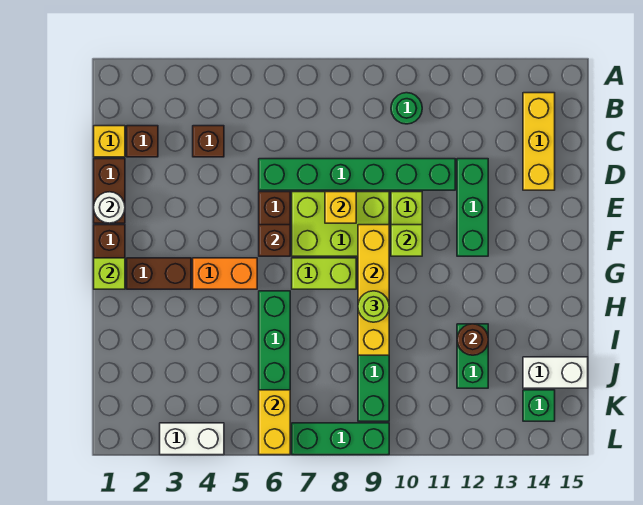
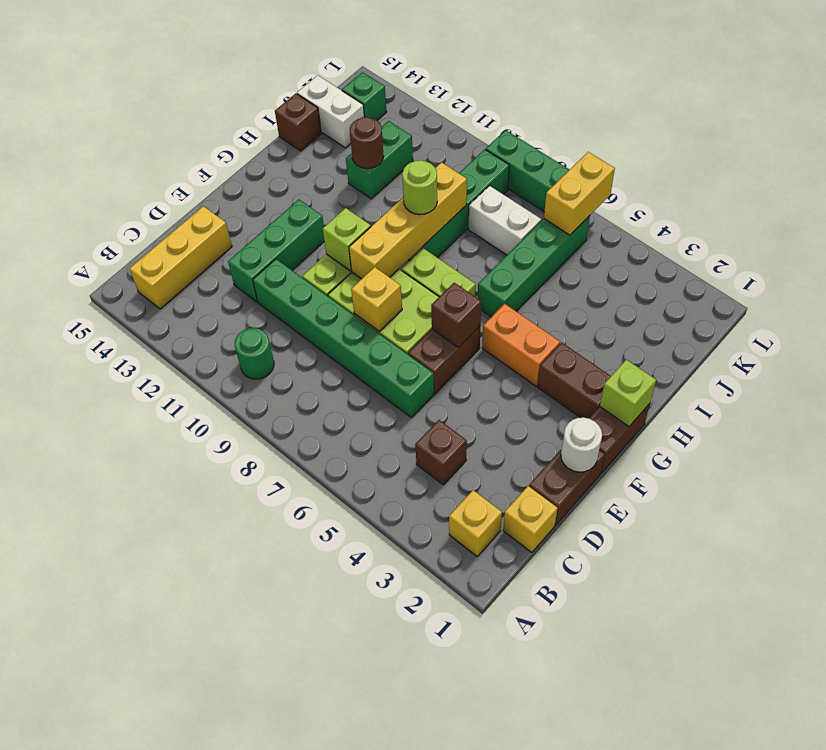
none -> yellow 1x1 brick [449,490,502,556]
brown 1x1 brick [127,126,158,157] -> brown 1x1 brick moved to [275,94,321,151]
white 1x2 brick [160,423,224,455] -> white 1x2 brick moved to [468,186,541,255]

